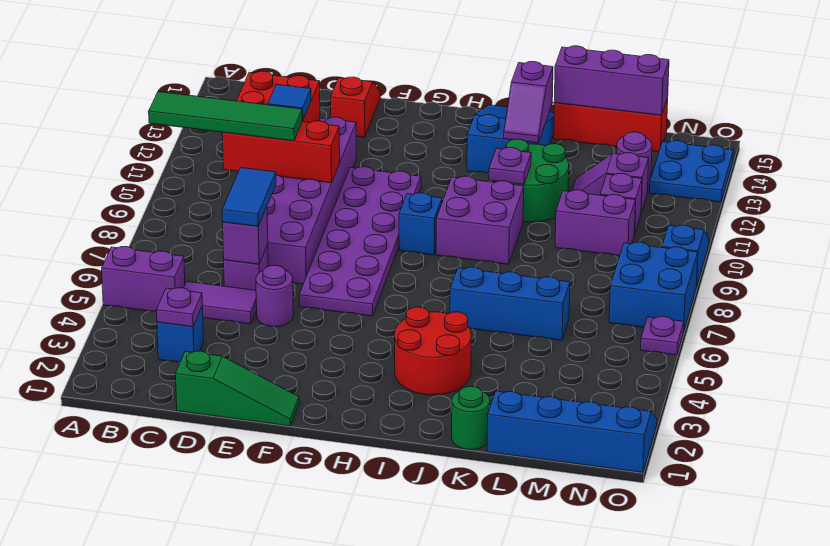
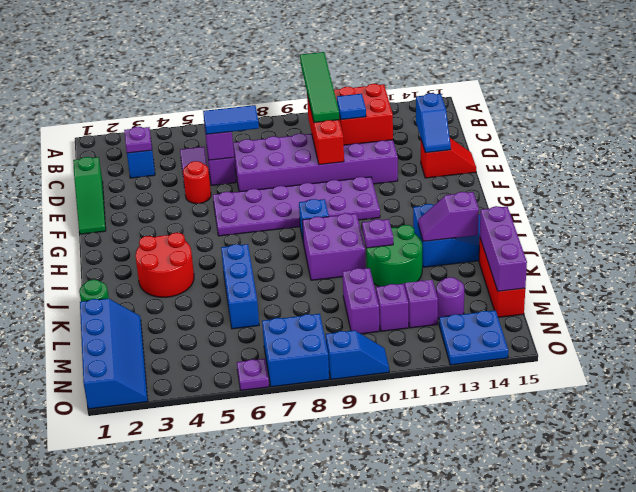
purple 1x2 brick [102,247,185,311] -> none
none -> blue 1x2 slope [416,93,451,153]
purple 1x1 round brick [256,265,293,327] -> red 1x1 round brick [183,161,211,204]

